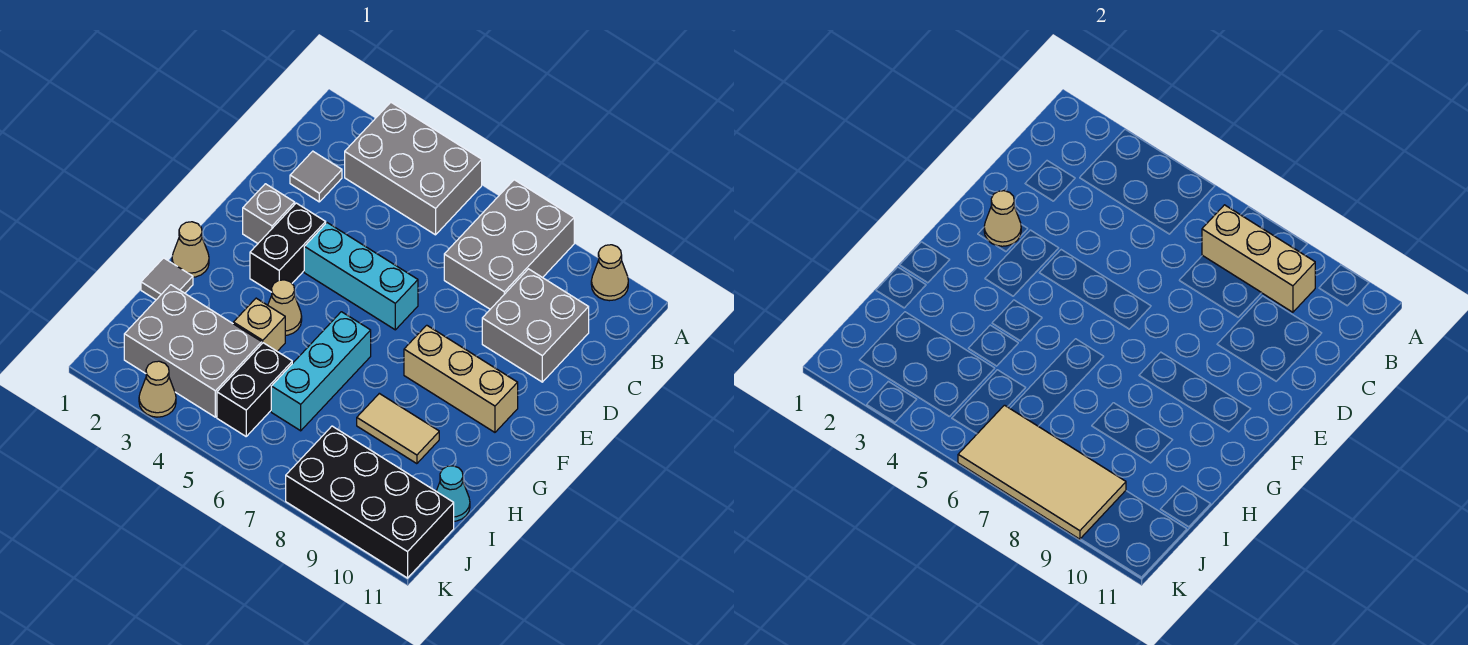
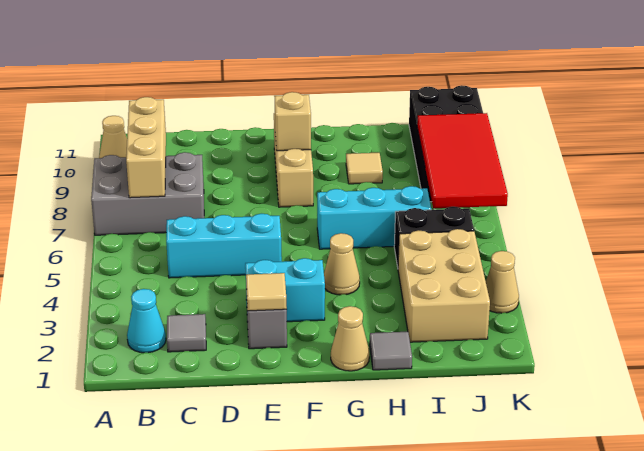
grey 2x3 brick [345,102,482,235] -> none
grey 2x2 brick [482,269,589,382] -> none
tan 1x1 cone [984,191,1021,246] -> tan 1x1 tile [246,273,287,311]
black 1x2 brick [250,203,326,292] -> cyan 1x2 brick [245,258,325,322]
cyan 1x3 brick [304,223,418,330] -> cyan 1x3 brick turned to [166,214,282,278]
tan 1x1 brick [233,298,285,351] -> tan 1x1 brick moved to [274,92,311,151]
tan 1x2 tile [357,393,439,464] -> tan 1x1 tile [346,153,383,184]
grey 2x3 brick [124,285,262,417] -> tan 2x3 brick [398,229,490,342]
cyan 1x1 cone [436,466,470,521] -> cyan 1x1 cone moved to [127,289,166,353]
tan 2x4 tile [958,405,1126,539] -> red 2x4 tile [417,113,508,208]

